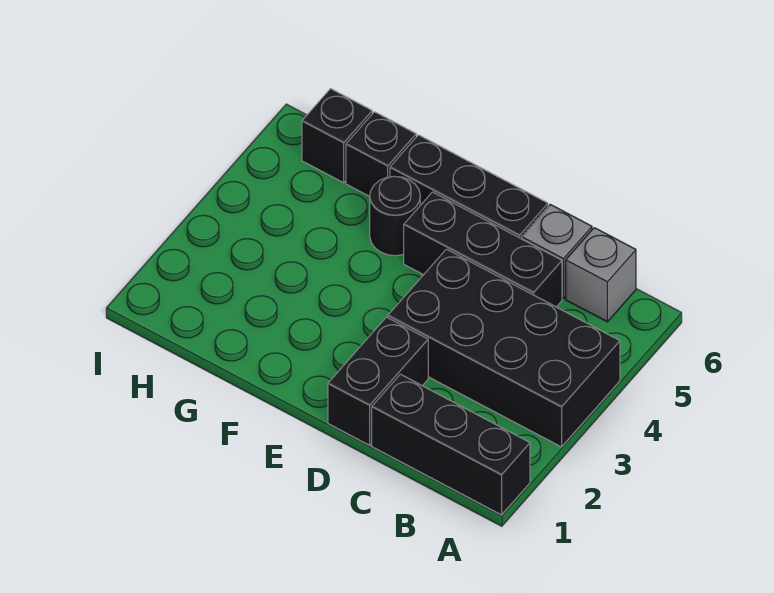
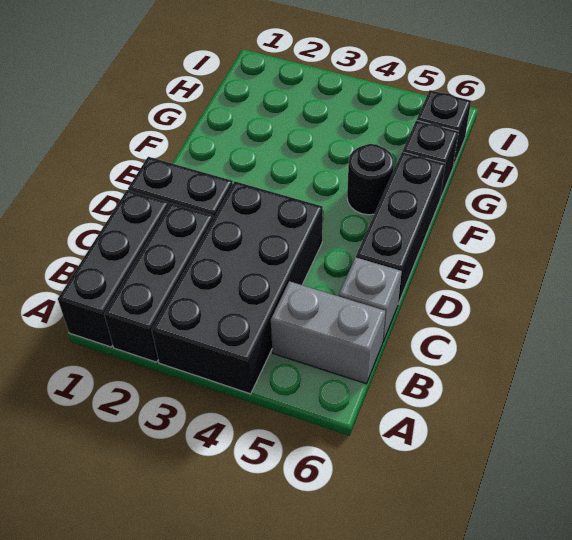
grey 1x1 brick [566,228,636,322] -> grey 1x2 brick [271,281,385,384]
black 1x3 brick [404,192,562,307] -> black 1x3 brick moved to [104,203,213,362]

